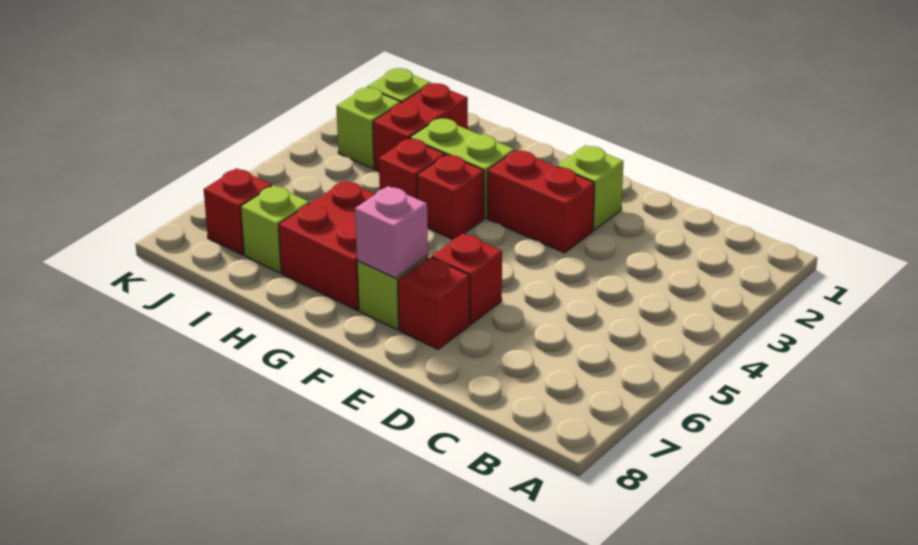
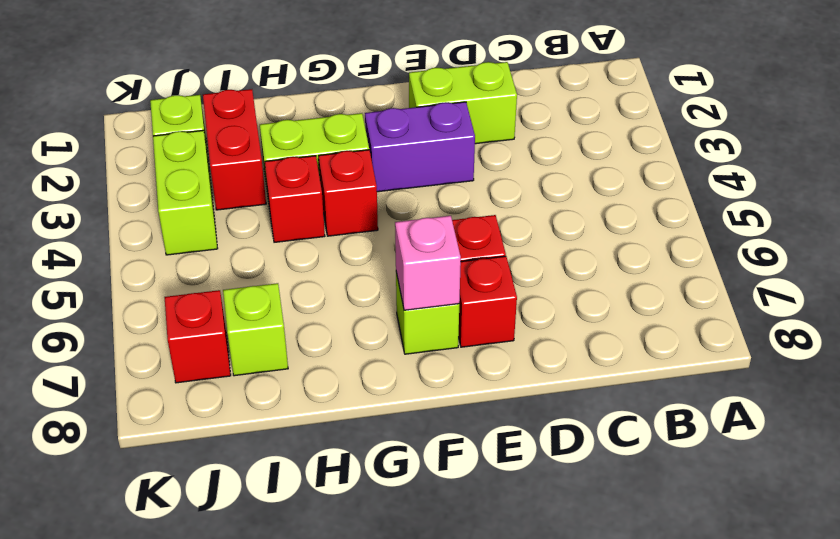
lime 1x1 brick [557,145,623,230] -> lime 1x2 brick [409,62,517,144]
red 1x2 brick [487,150,594,253] -> purple 1x2 brick [365,102,475,192]
red 2x2 brick [279,181,375,310] -> none
lime 1x1 brick [336,88,401,168] -> lime 1x2 brick [153,130,218,255]

